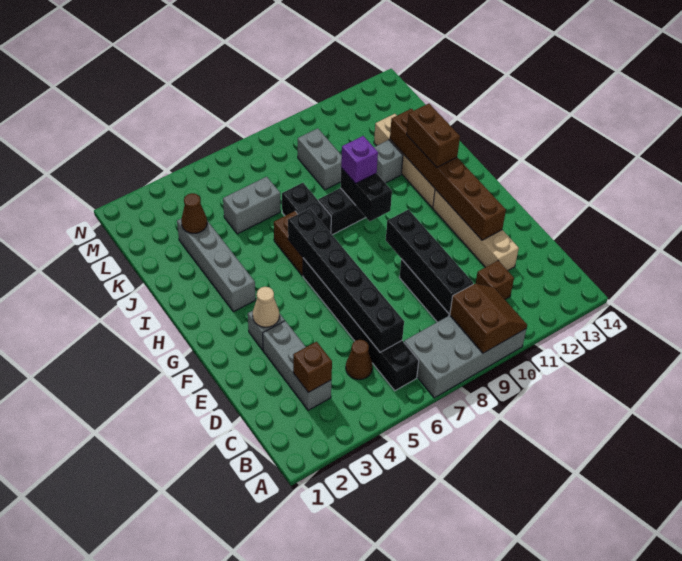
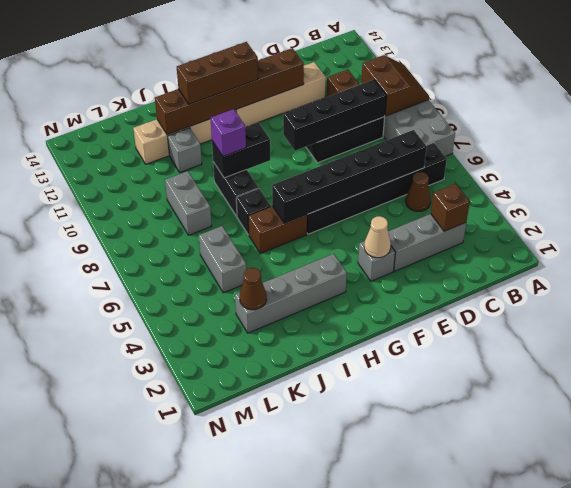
brown 2x2 slope [450,284,527,353] -> brown 2x2 slope turned to [361,55,429,116]
brown 1x2 brick [407,104,460,167] -> brown 1x3 brick [177,42,258,104]
black 1x2 brick [282,183,331,233] -> black 1x1 brick [236,189,271,235]
grey 1x2 brick [298,128,342,190] -> grey 1x2 brick turned to [165,171,211,235]

